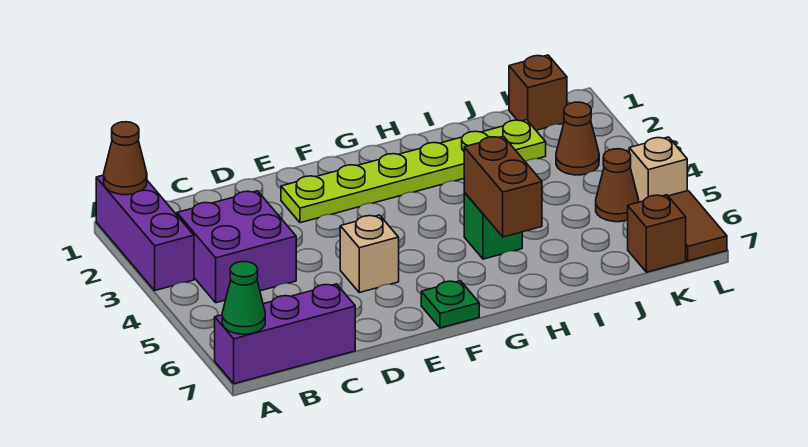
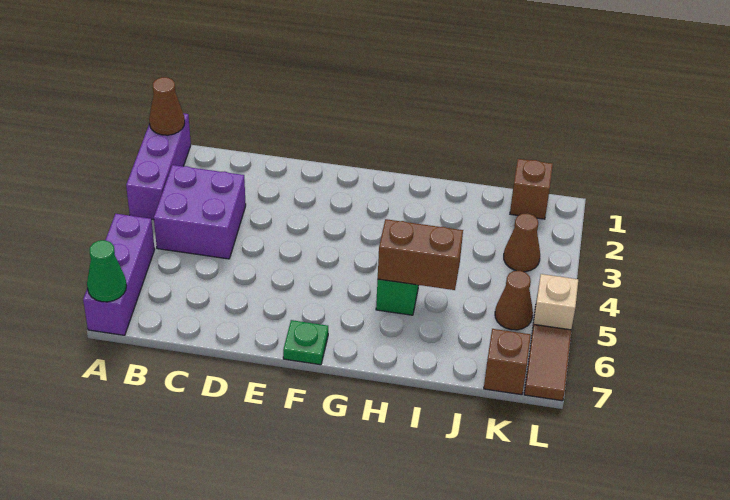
purple 1x3 brick [215,284,355,384] -> purple 1x3 brick turned to [83,214,155,335]
lime 1x6 plate [281,120,546,223] -> none
tan 1x1 brick [340,215,399,293] -> none
brown 1x2 brick [464,136,542,237] -> brown 1x2 brick turned to [378,219,463,290]

